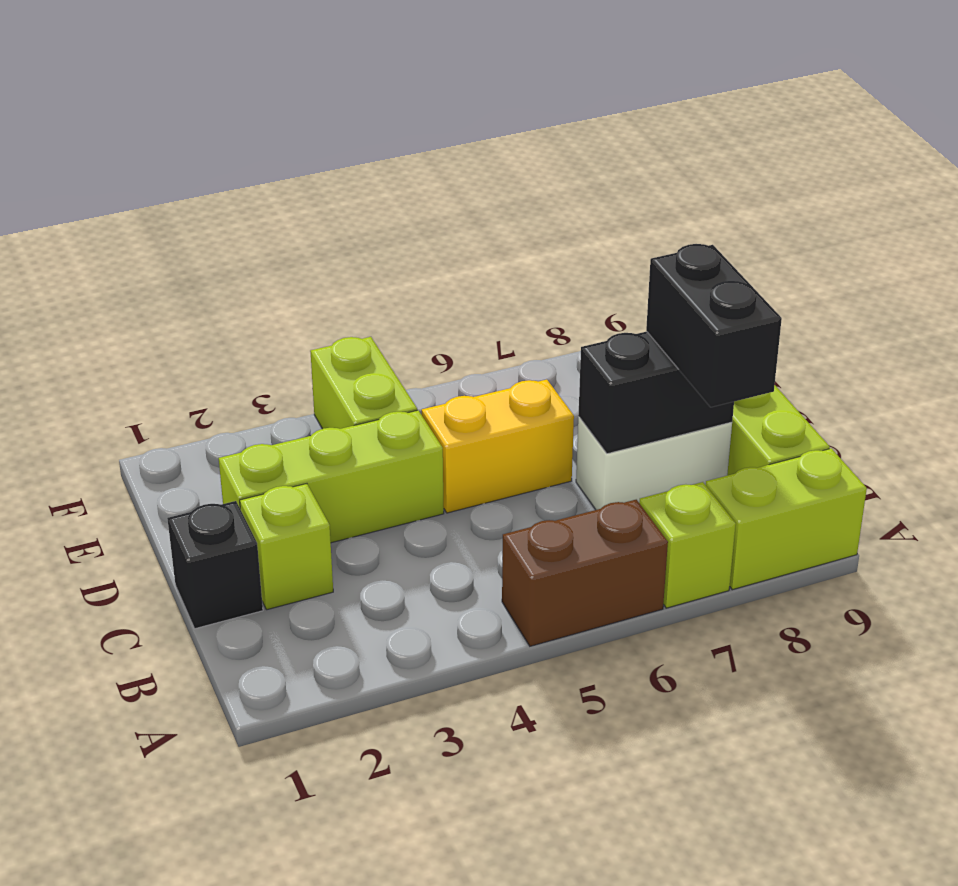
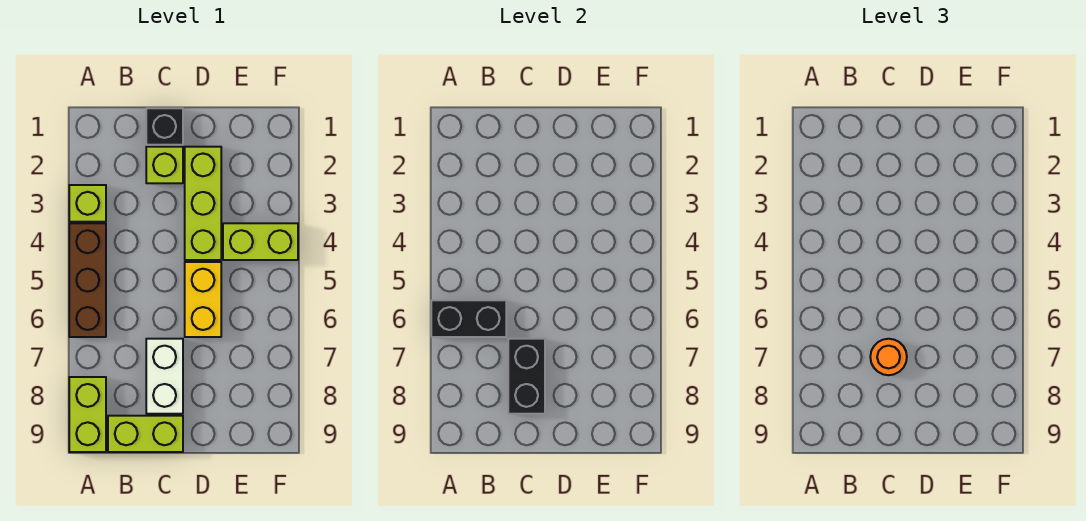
brown 1x2 brick [502,500,668,646] -> brown 1x3 brick [69,223,106,337]
lime 1x1 brick [639,482,736,608] -> lime 1x1 brick moved to [69,185,106,222]
black 1x2 brick [646,244,782,407] -> black 1x2 brick moved to [431,300,506,337]
none -> orange 1x1 round brick [870,339,907,375]

